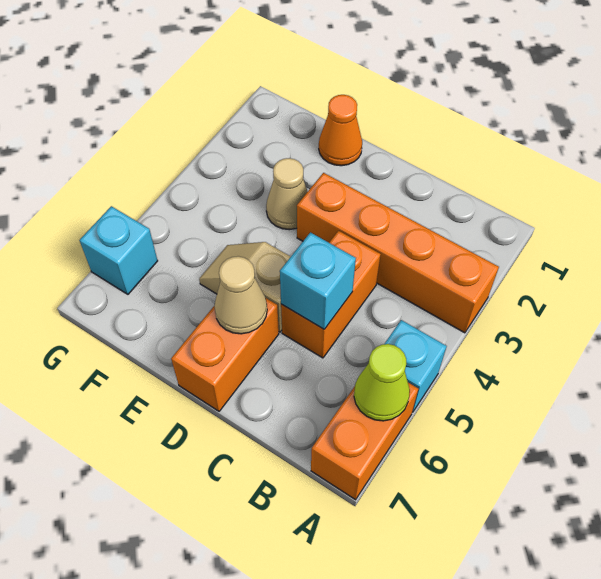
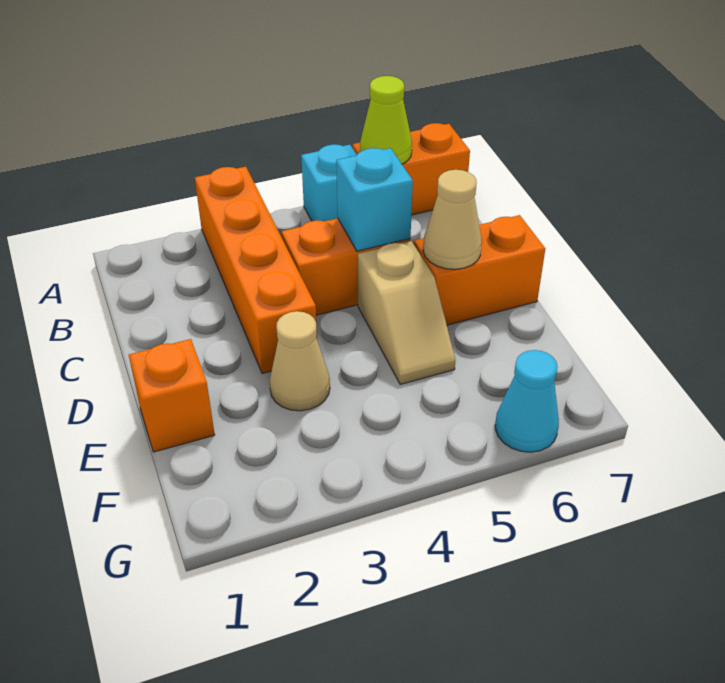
orange 1x1 cone [319,95,362,166] -> orange 1x1 brick [129,339,215,452]
cyan 1x1 brick [80,206,158,294] -> cyan 1x1 cone [495,350,559,452]

